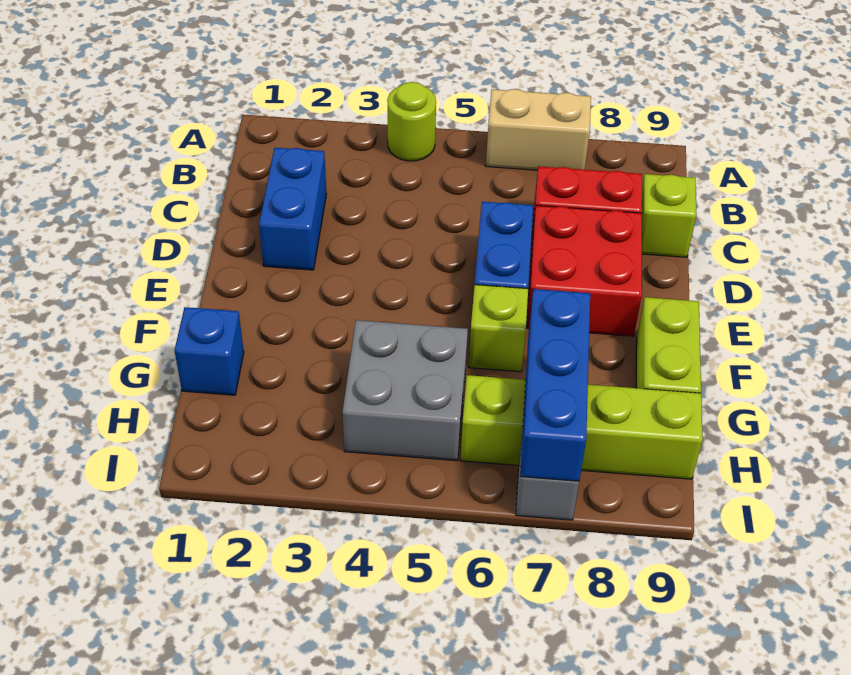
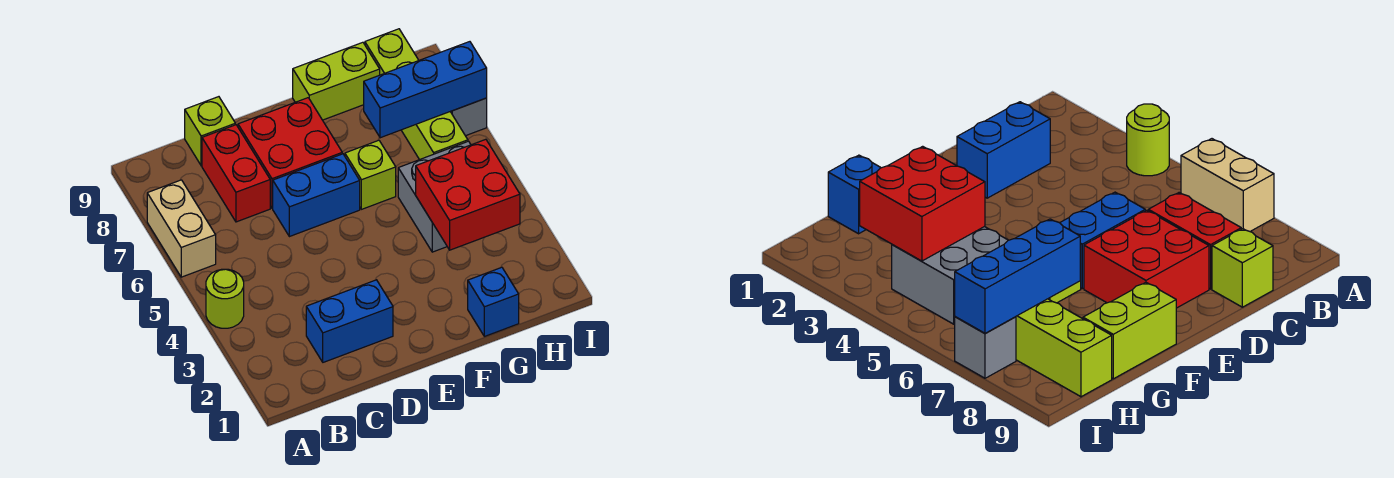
none -> red 2x2 brick [416,139,520,250]

